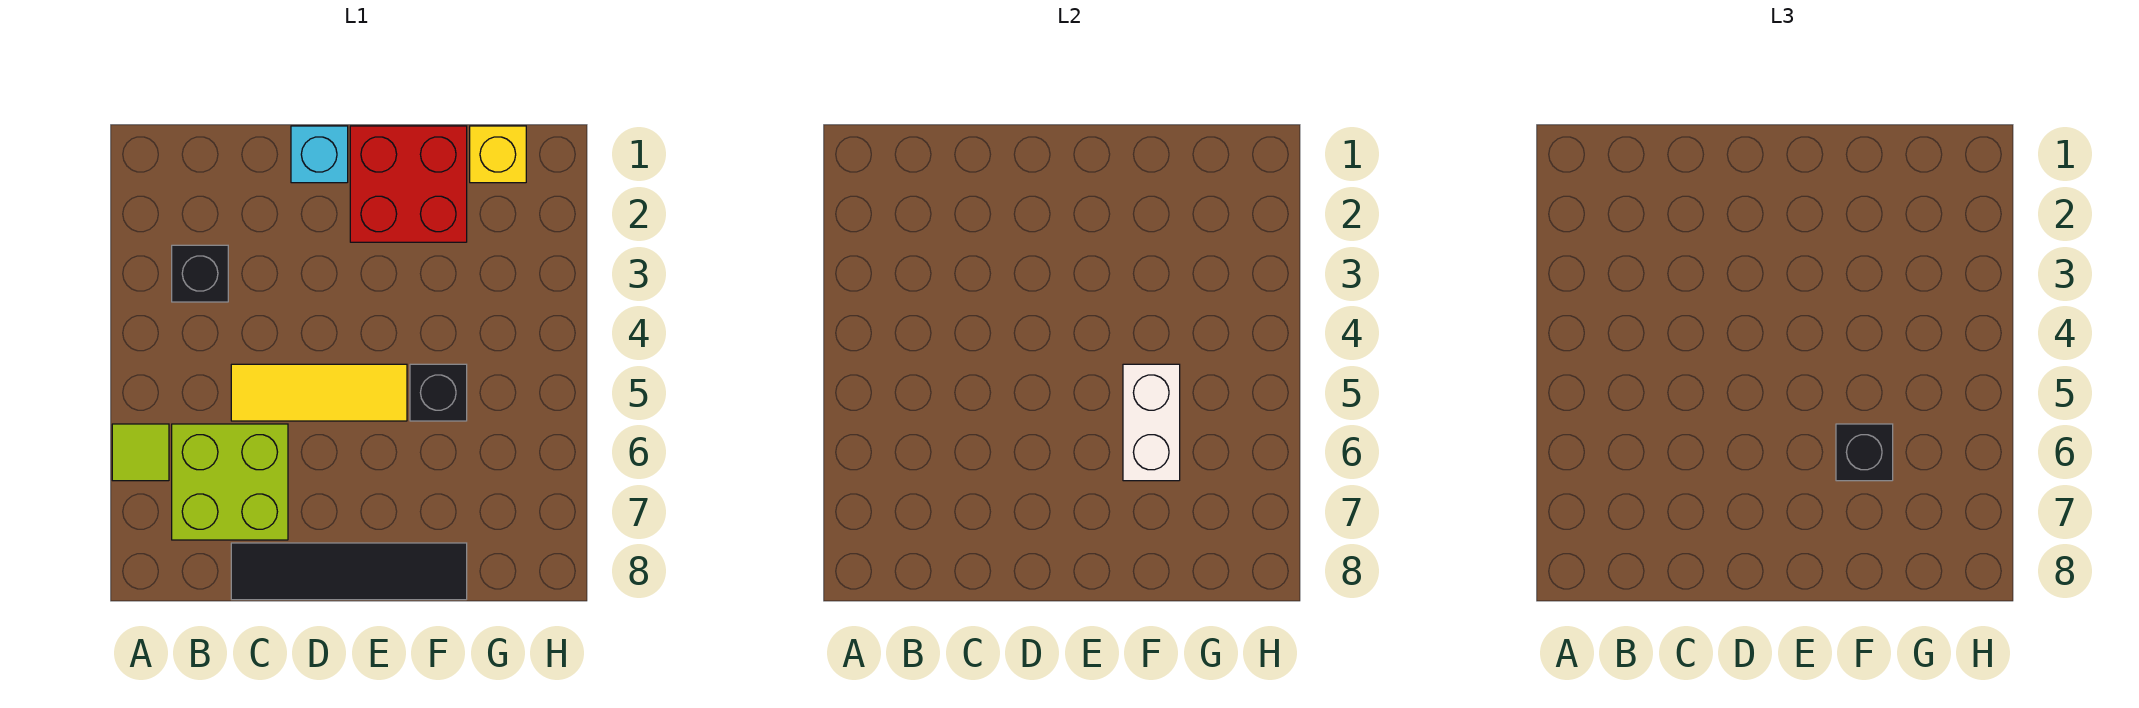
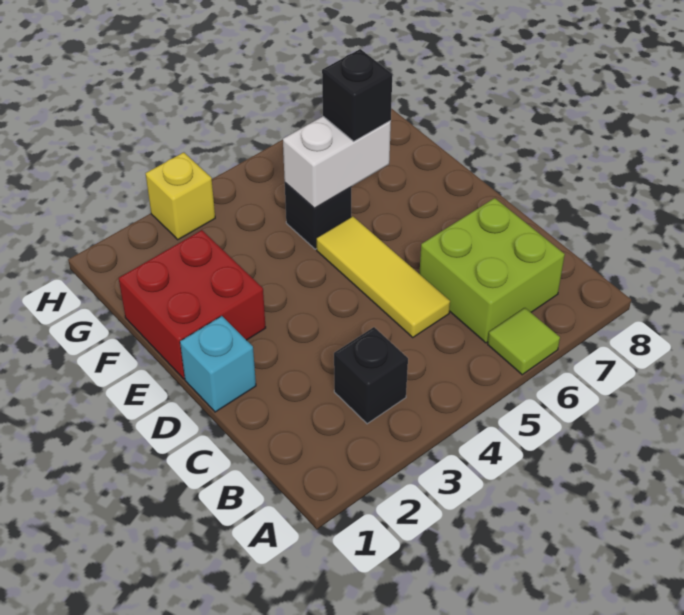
black 1x4 tile [231,543,467,600] -> none
yellow 1x1 brick [470,126,526,183] -> yellow 1x1 brick moved to [146,152,215,240]

